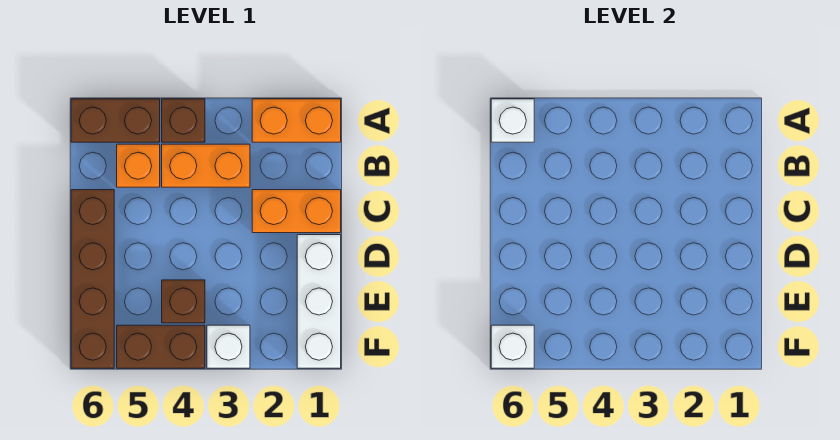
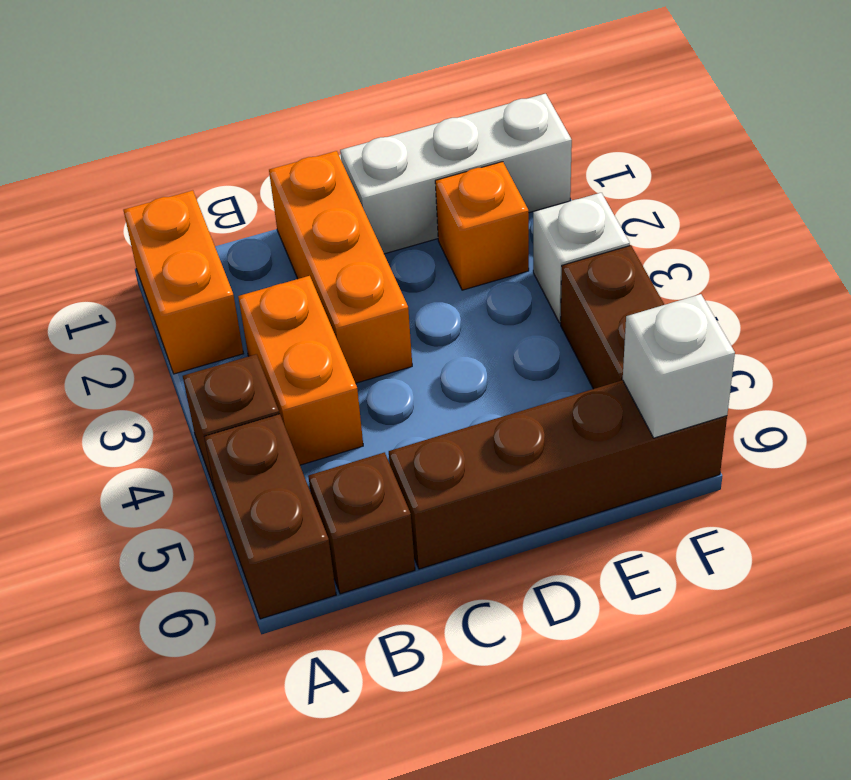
white 1x1 brick [491,99,534,142] -> none
orange 1x1 brick [117,144,160,187] -> orange 1x1 brick moved to [435,162,529,290]
orange 1x2 brick [252,190,341,233] -> orange 1x3 brick [269,151,412,383]
brown 1x1 brick [162,280,205,323] -> brown 1x1 brick moved to [308,452,415,594]

